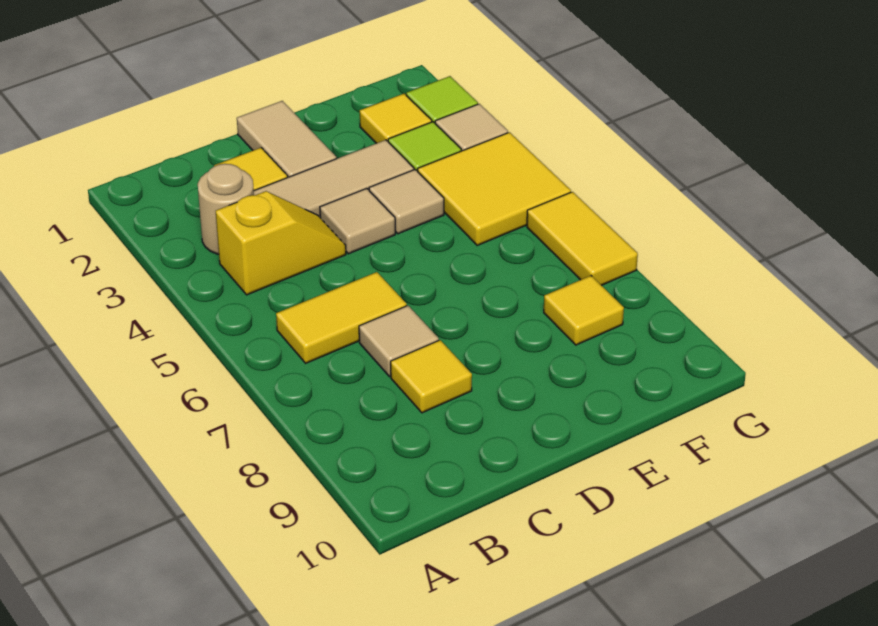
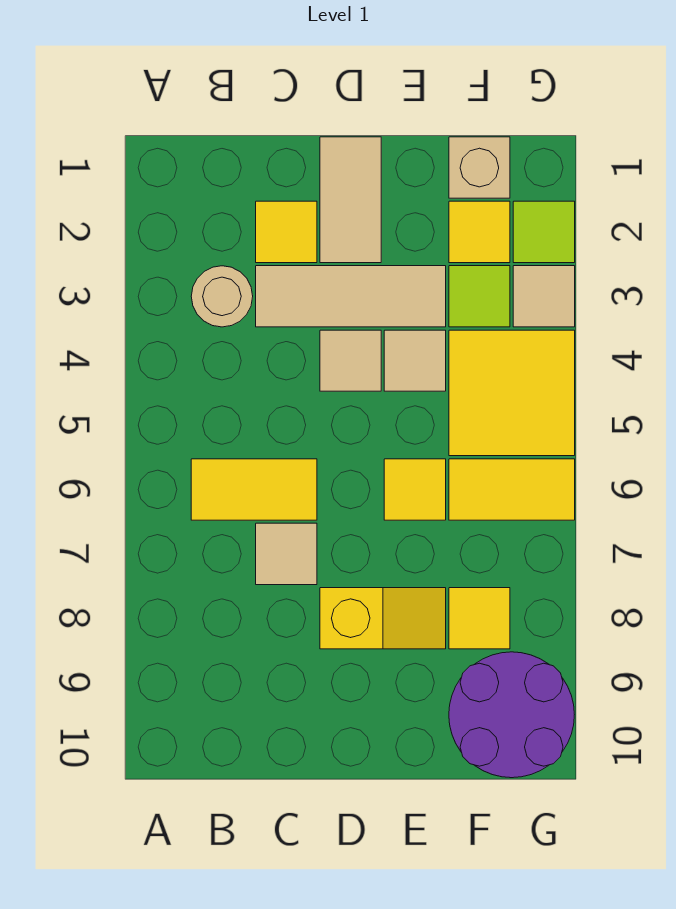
yellow 1x2 slope [216,191,346,295] -> yellow 1x2 slope moved to [320,588,446,649]
yellow 1x1 tile [391,340,472,413] -> yellow 1x1 tile moved to [384,459,446,520]
none -> tan 1x1 brick [449,137,510,198]
none -> purple 2x2 round brick [449,652,574,778]
yellow 1x2 tile [527,192,638,285] -> yellow 1x2 tile turned to [449,459,575,520]

